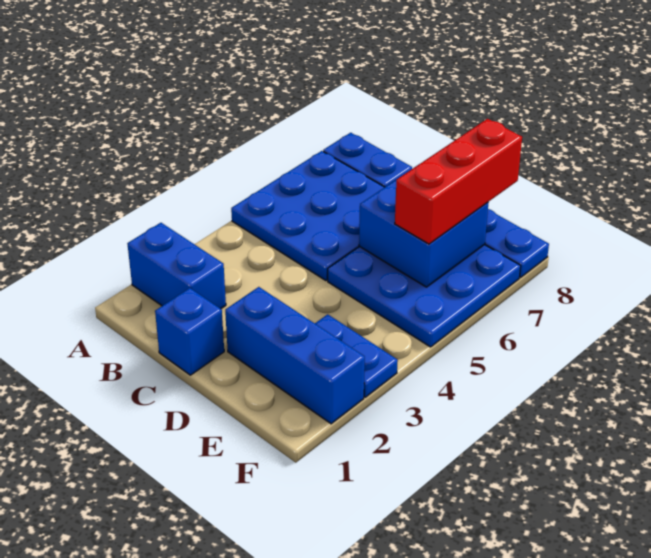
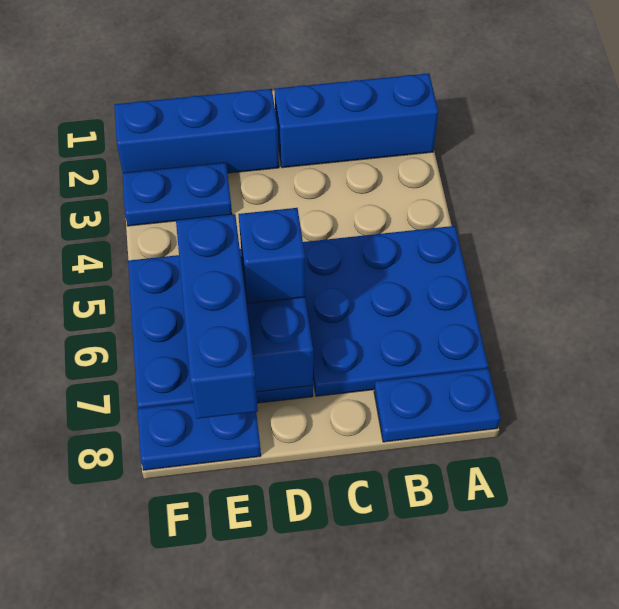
blue 1x2 brick [127,223,226,309] -> blue 1x3 brick [274,73,438,168]
blue 1x1 brick [155,288,224,375] -> blue 1x1 brick moved to [238,208,305,303]
red 1x3 brick [395,119,522,244] -> blue 1x3 brick [176,214,258,419]

